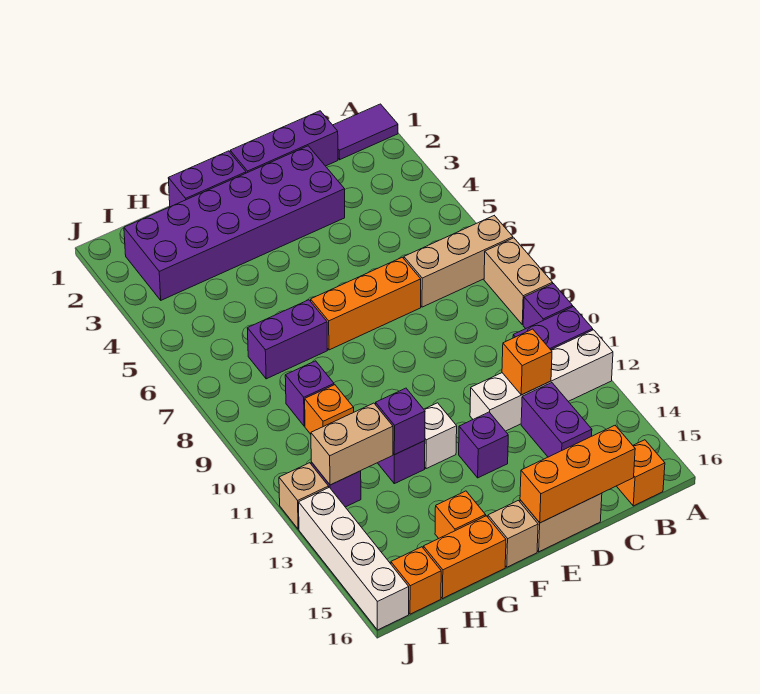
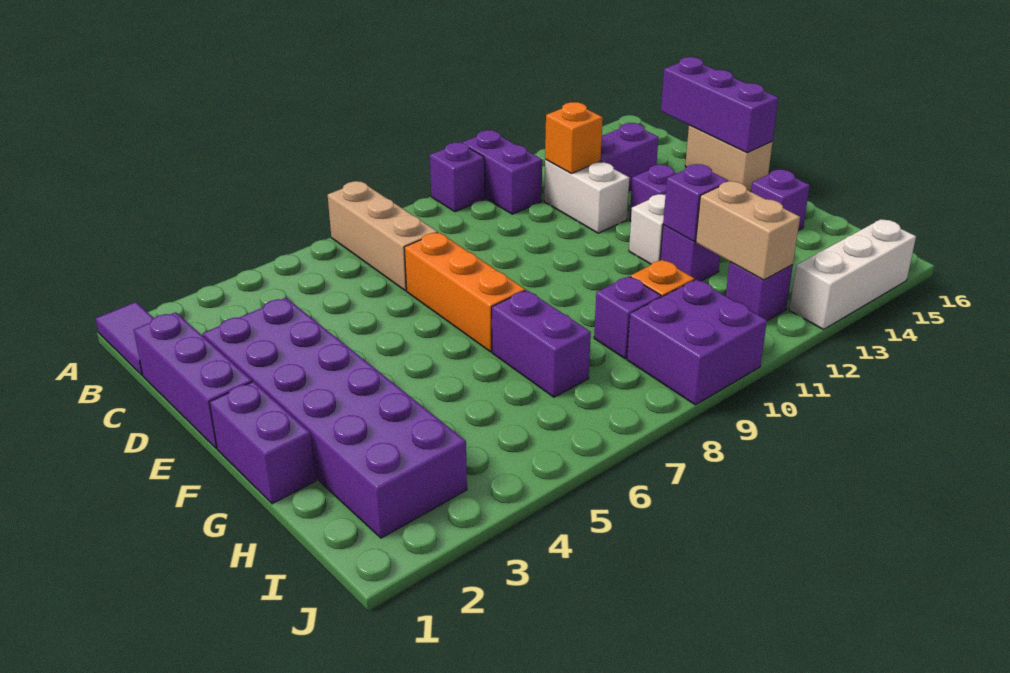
tan 1x2 brick [484,238,553,325] -> none
white 1x4 brick [470,330,613,431] -> white 1x2 brick [544,159,629,233]
orange 1x1 brick [617,440,665,506] -> none
orange 1x3 brick [520,426,635,523] -> purple 1x3 brick [661,57,778,153]
tan 1x1 brick [488,501,538,567] -> none
orange 1x1 brick [435,491,485,538] -> purple 1x1 brick [751,170,810,230]
orange 1x2 brick [423,516,506,599] -> none
none -> purple 2x2 brick [627,279,767,405]
orange 1x1 brick [391,547,441,614] -> none
tan 1x1 brick [279,463,329,529] -> none
white 1x4 brick [299,487,409,630] -> white 1x3 brick [789,219,916,330]

